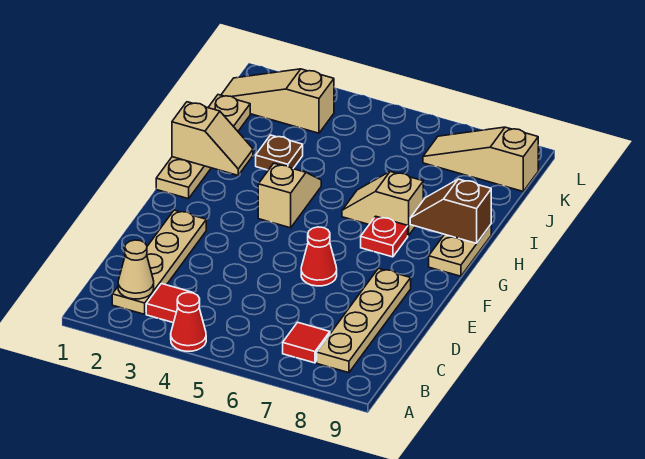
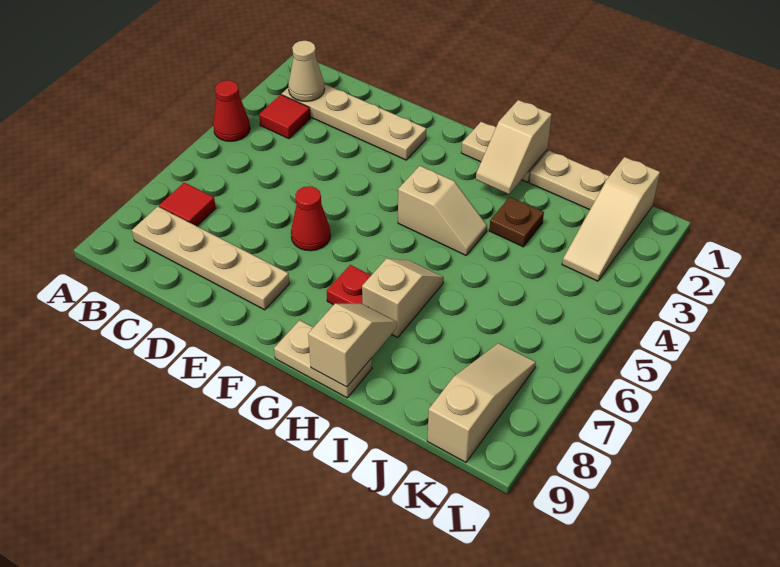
brown 1x2 slope [410,179,491,243] -> tan 1x2 slope [308,304,397,387]
tan 1x3 slope [221,69,334,133] -> tan 1x3 slope turned to [562,157,660,281]

